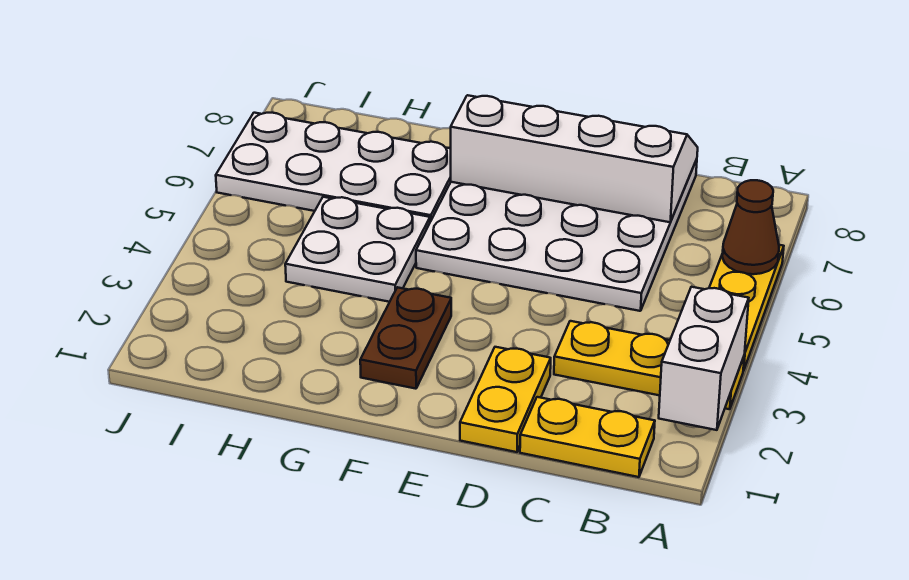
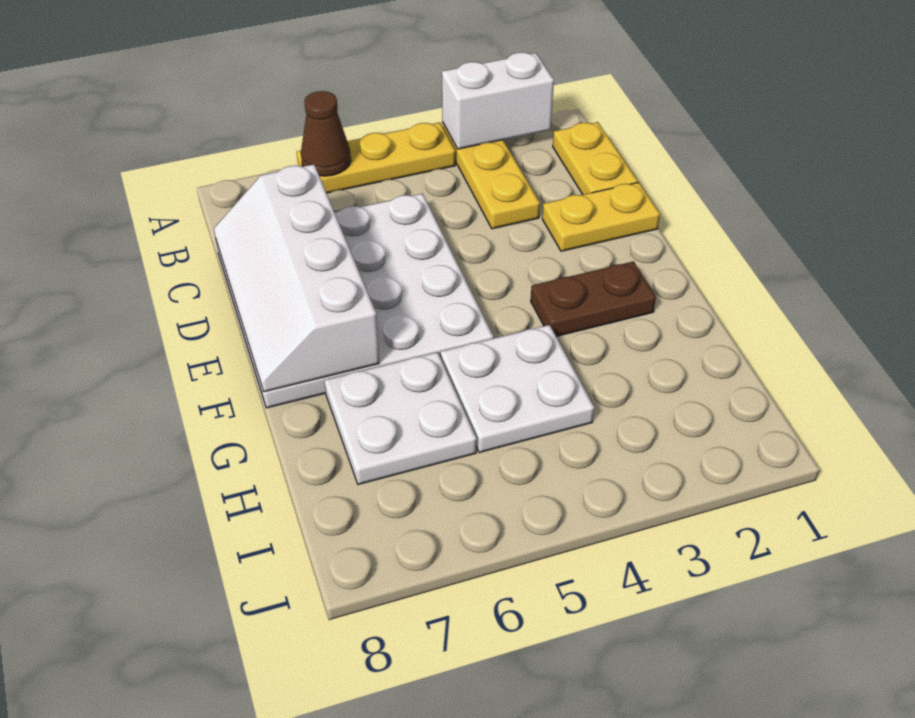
white 2x4 plate [216,113,451,222] -> white 2x2 plate [324,352,476,485]

